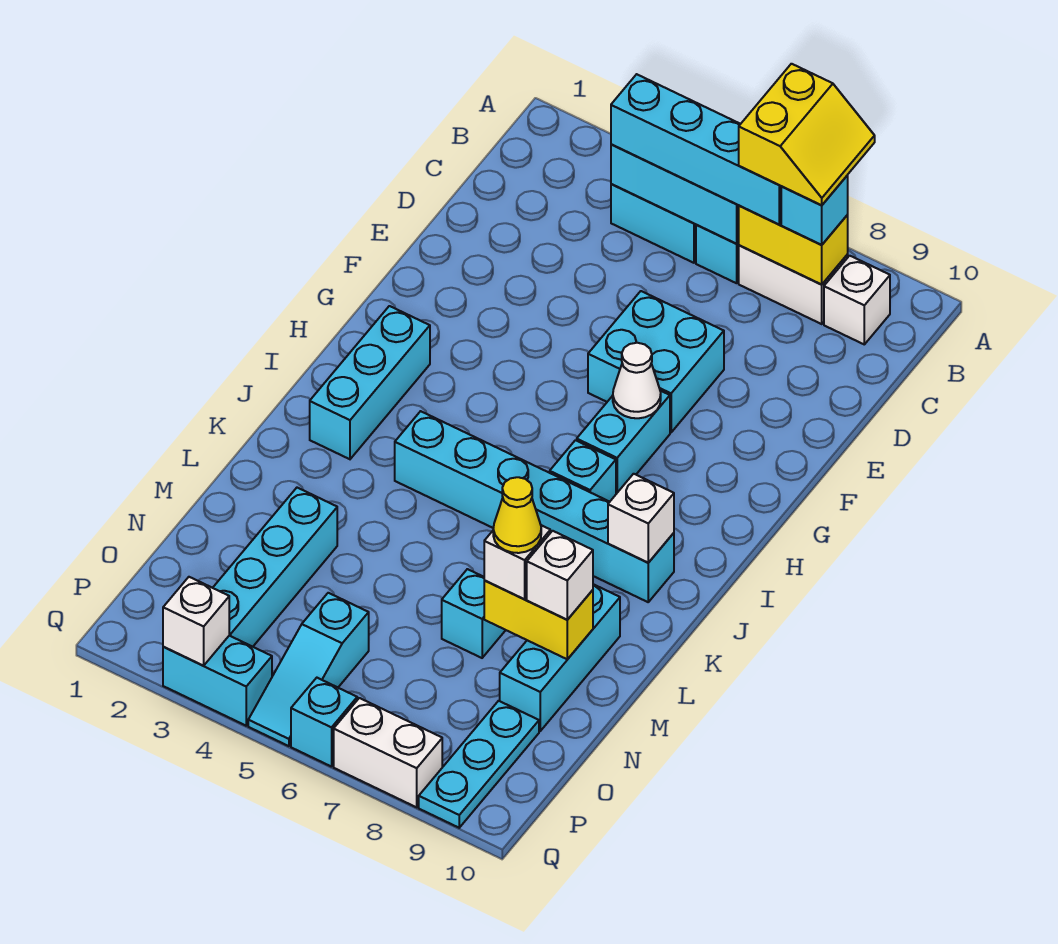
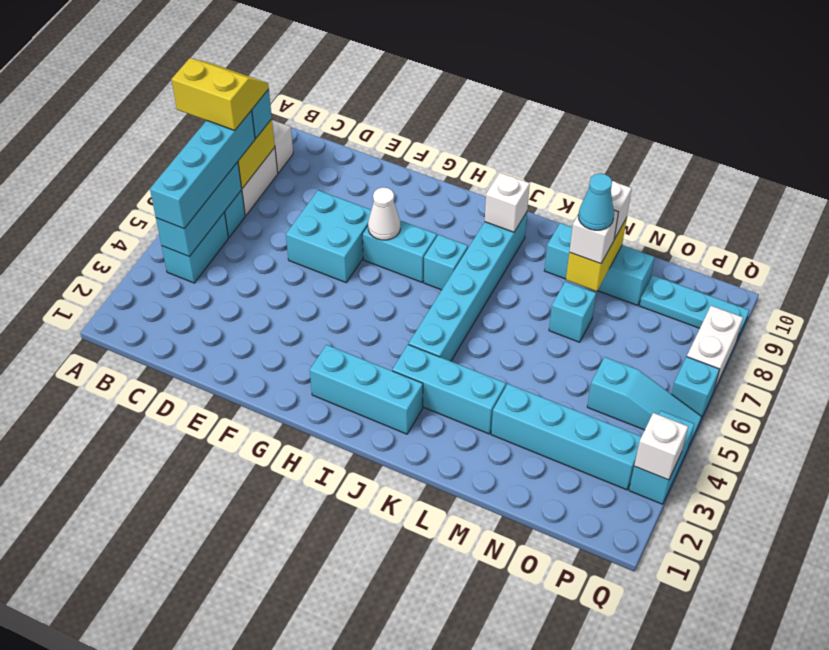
none -> cyan 1x3 brick [392,345,506,434]
yellow 1x1 cone [493,477,541,553] -> cyan 1x1 cone [578,174,614,230]

